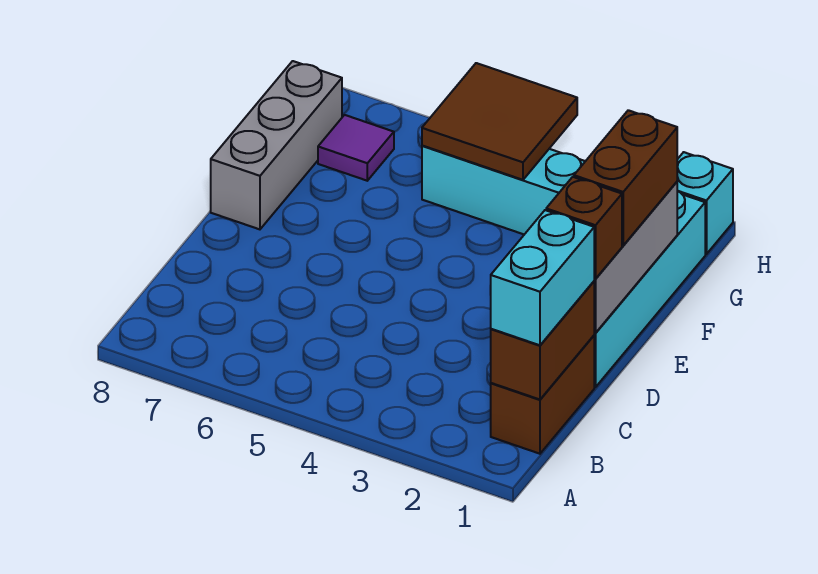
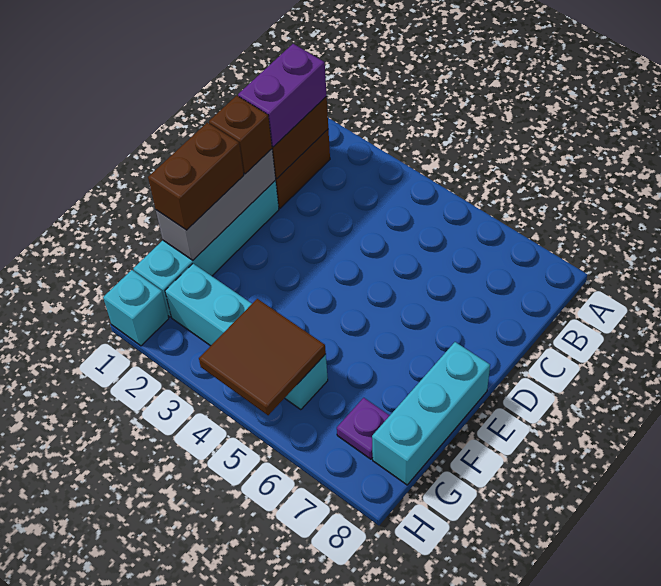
cyan 1x2 brick [491,210,594,345] -> purple 1x2 brick [238,44,327,147]
grey 1x3 brick [211,61,342,229] -> cyan 1x3 brick [372,342,490,485]
purple 1x1 tile [318,115,394,181] -> purple 1x1 plate [337,398,390,459]

